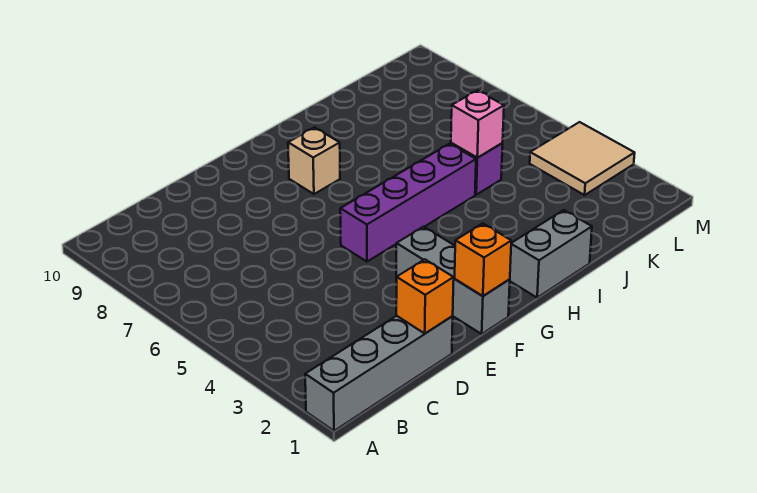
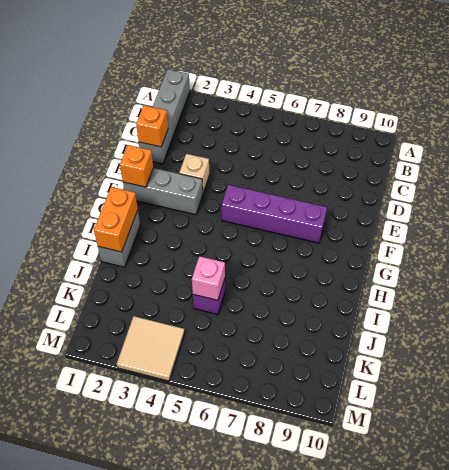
purple 1x4 brick [340,144,476,262] -> purple 1x4 brick turned to [222,185,327,243]
tan 1x1 brick [288,127,340,194] -> tan 1x1 brick moved to [179,154,209,193]
none -> orange 1x2 brick [94,187,138,252]

